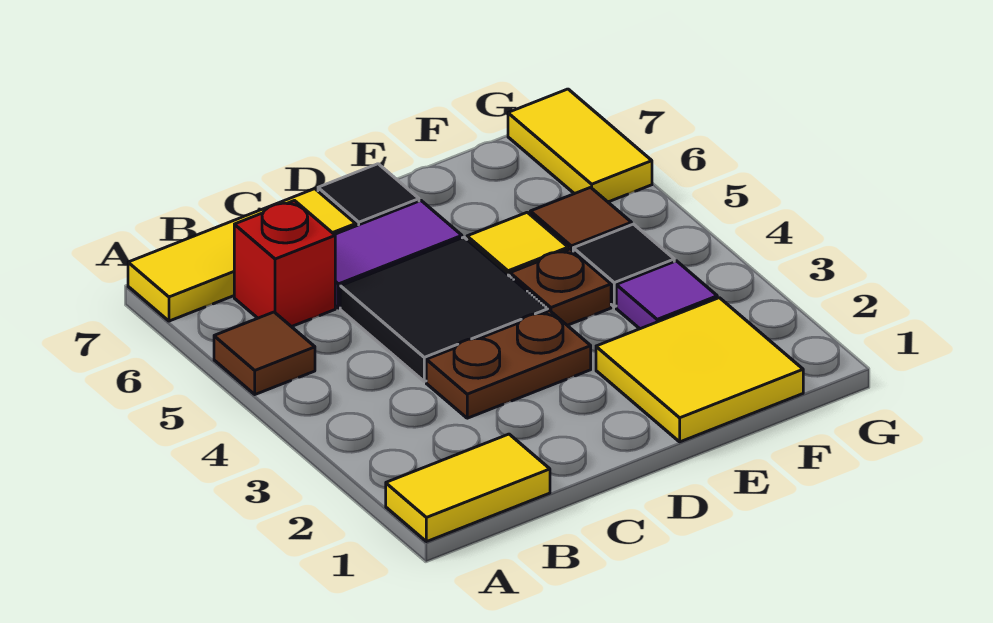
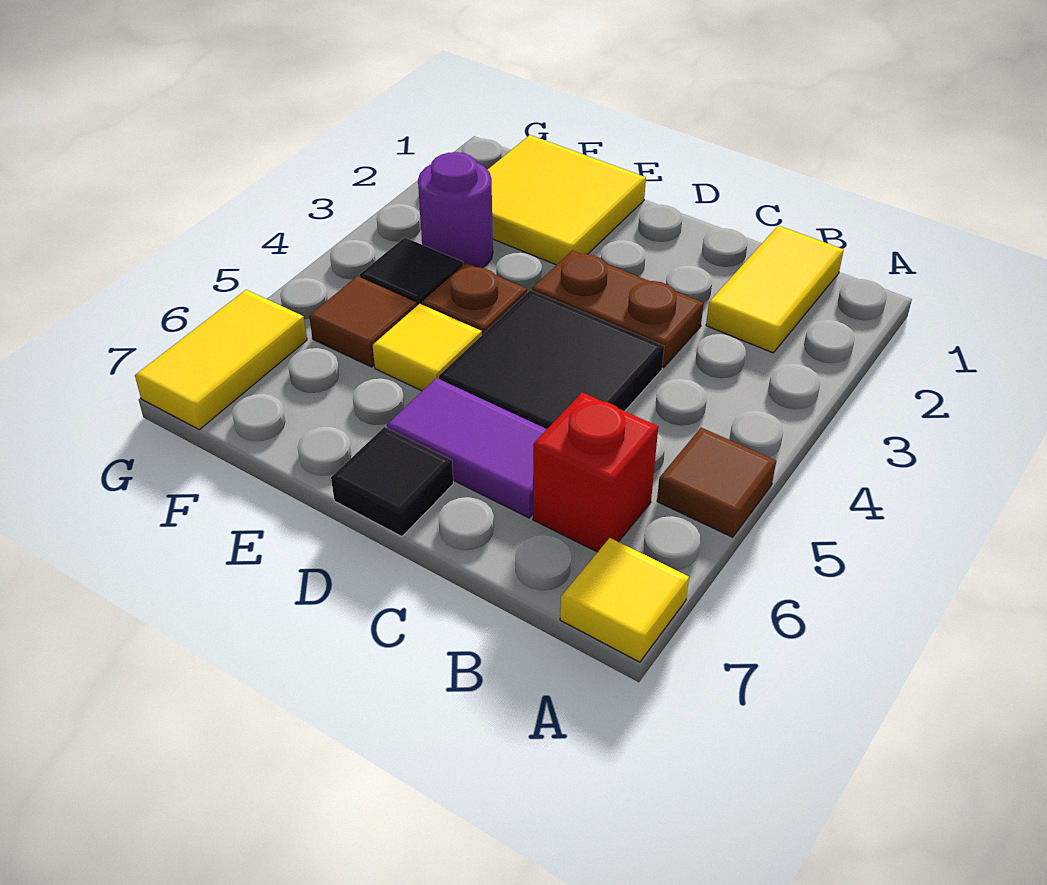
yellow 1x2 tile [386,434,550,542] -> yellow 1x2 tile turned to [706,226,844,353]
yellow 1x3 tile [128,189,356,321] -> yellow 1x1 tile [560,538,689,662]
purple 1x1 tile [616,261,717,329] -> purple 1x1 round brick [418,152,493,268]

